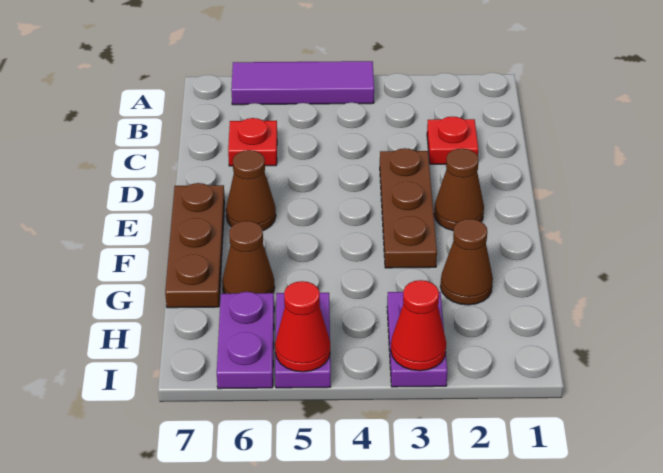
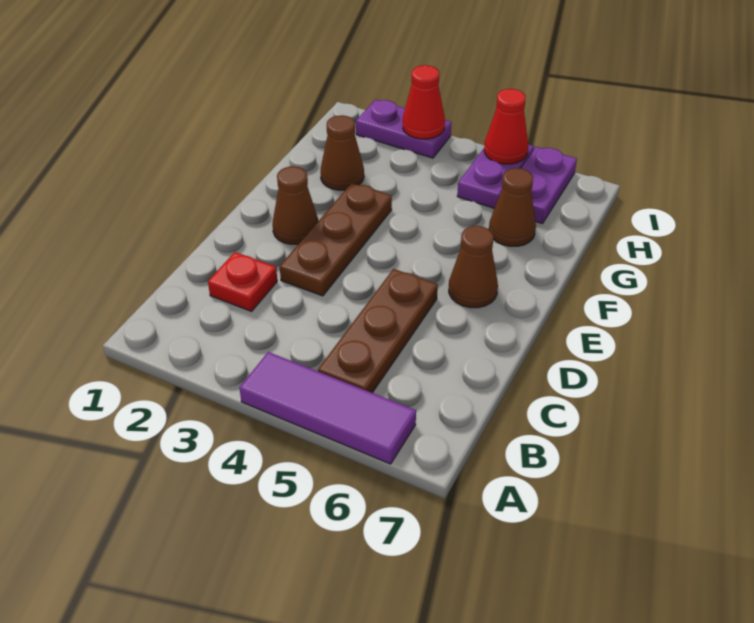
red 1x1 plate [228,118,277,166] -> none
brown 1x3 plate [165,183,225,308] -> brown 1x3 plate moved to [318,269,438,393]
purple 1x2 plate [387,292,447,387] -> purple 1x2 plate turned to [356,100,452,158]

